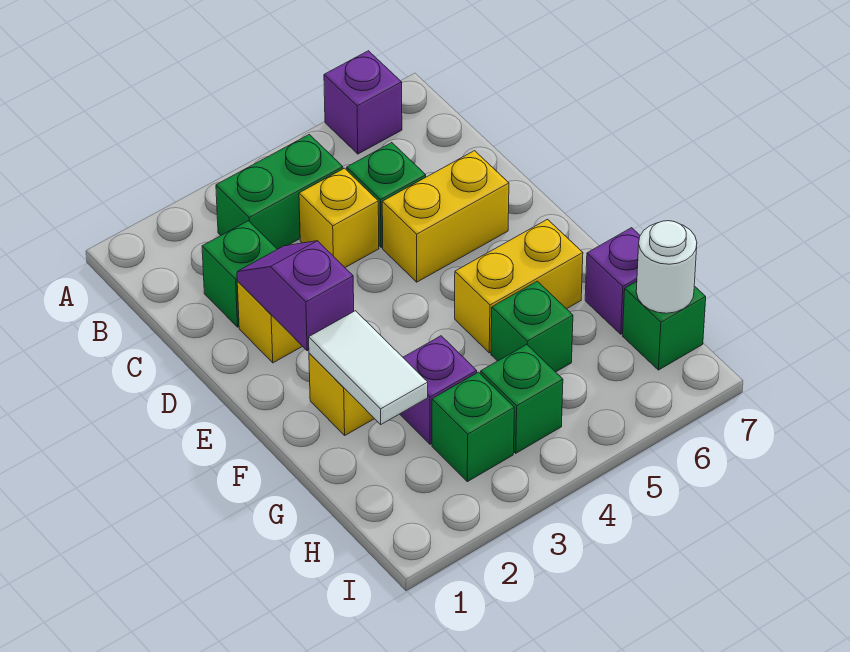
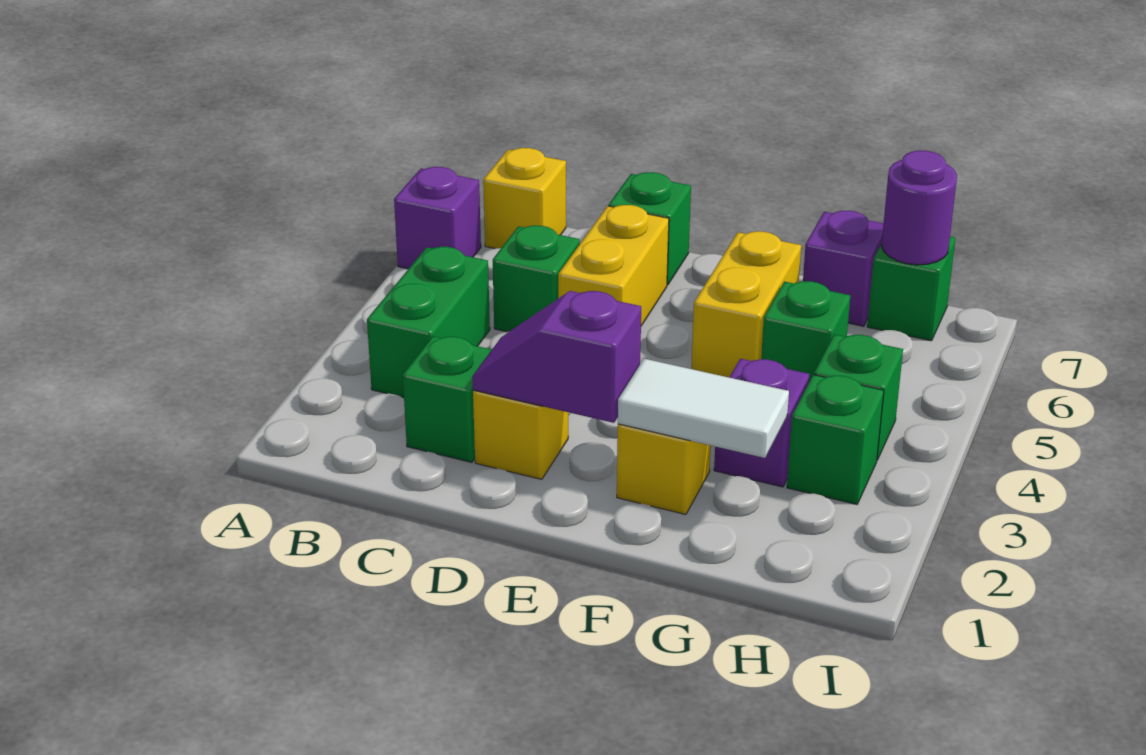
yellow 1x1 brick [299,168,379,267] -> yellow 1x1 brick moved to [483,148,566,249]
none -> green 1x1 brick [609,172,691,285]
white 1x1 round brick [636,221,697,313] -> purple 1x1 round brick [881,151,957,265]

